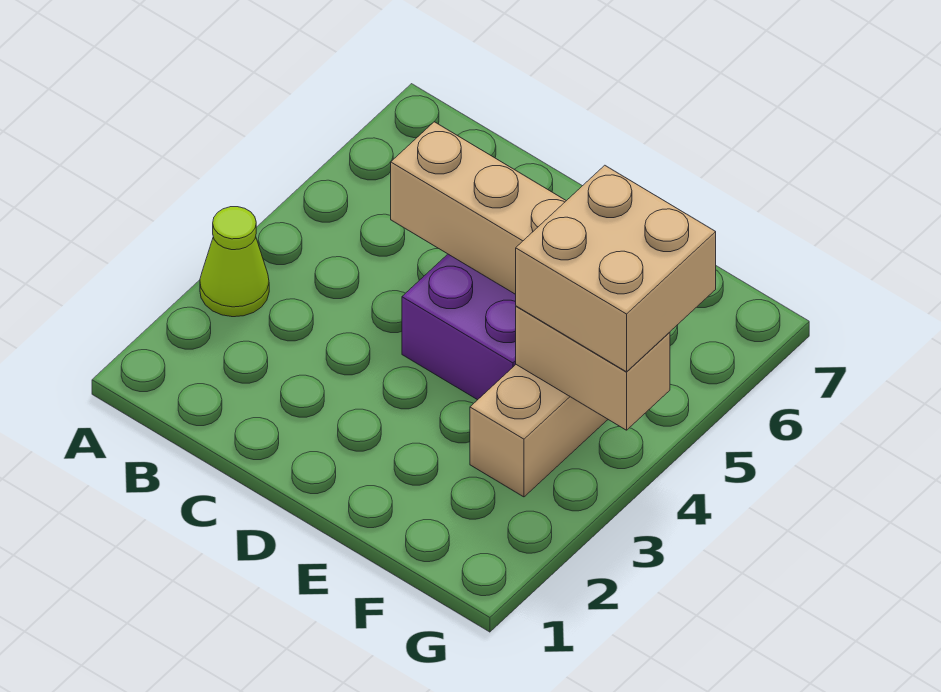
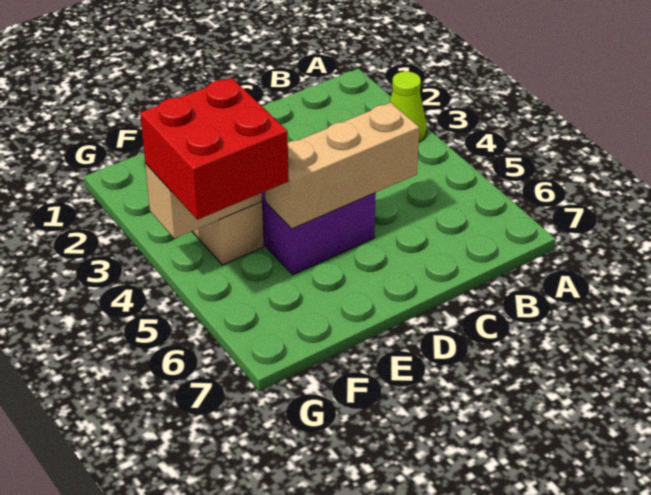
tan 2x2 brick [516,165,716,372] -> red 2x2 brick [140,78,289,220]

